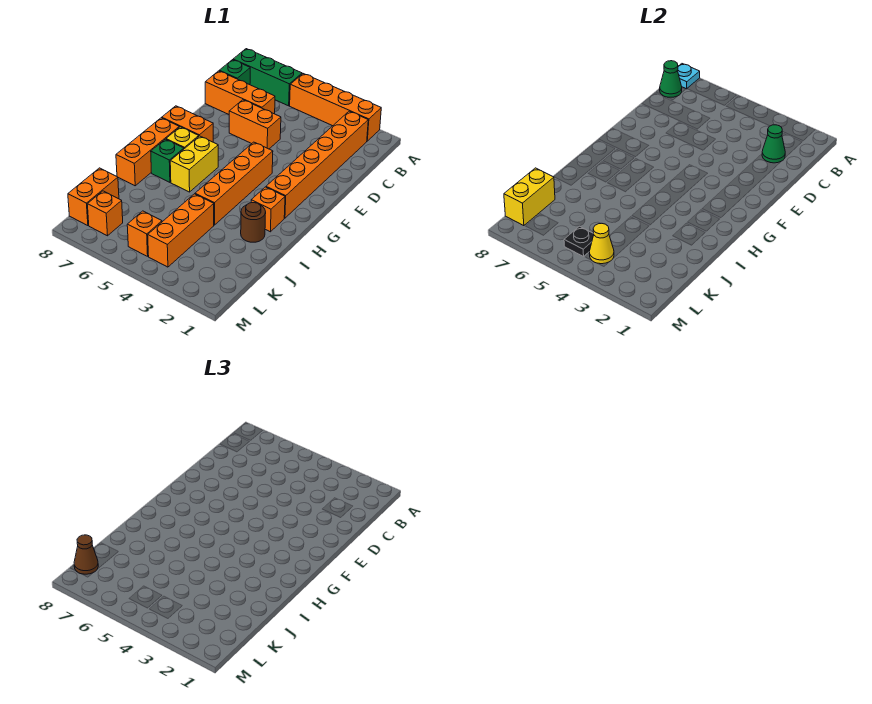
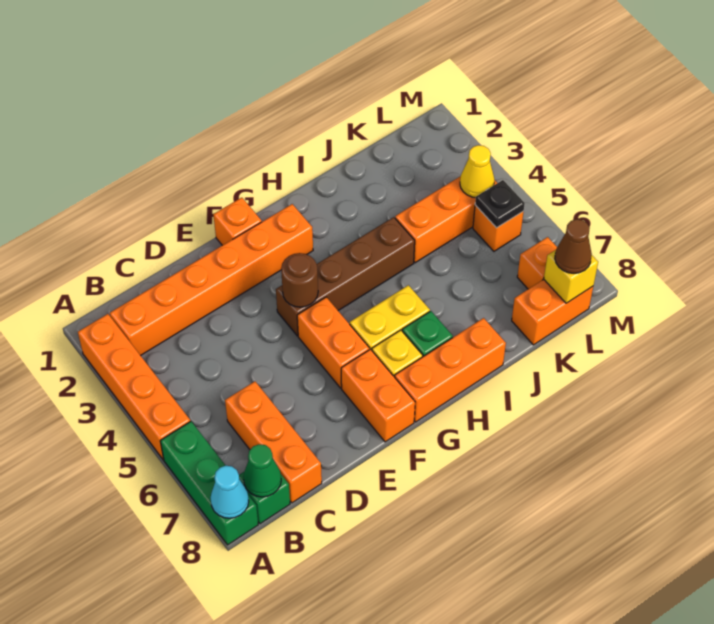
cyan 1x1 plate [677,64,700,89] -> cyan 1x1 cone [211,466,249,518]
green 1x1 cone [762,125,785,163] -> none
orange 1x2 brick [229,100,281,149] -> orange 1x2 brick moved to [297,297,369,388]
orange 1x4 brick [195,142,273,225] -> brown 1x4 brick [276,217,415,336]
orange 1x1 brick [251,187,285,232] -> orange 1x1 brick moved to [213,198,262,245]
brown 1x1 round brick [241,203,266,242] -> brown 1x1 round brick moved to [281,253,318,307]
yellow 1x2 brick [504,168,555,226] -> yellow 1x1 brick [544,250,598,303]

